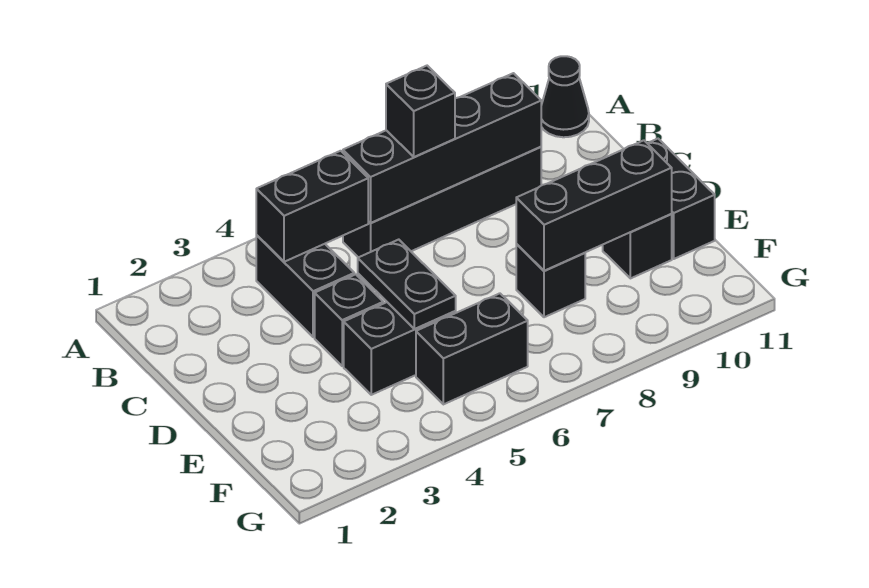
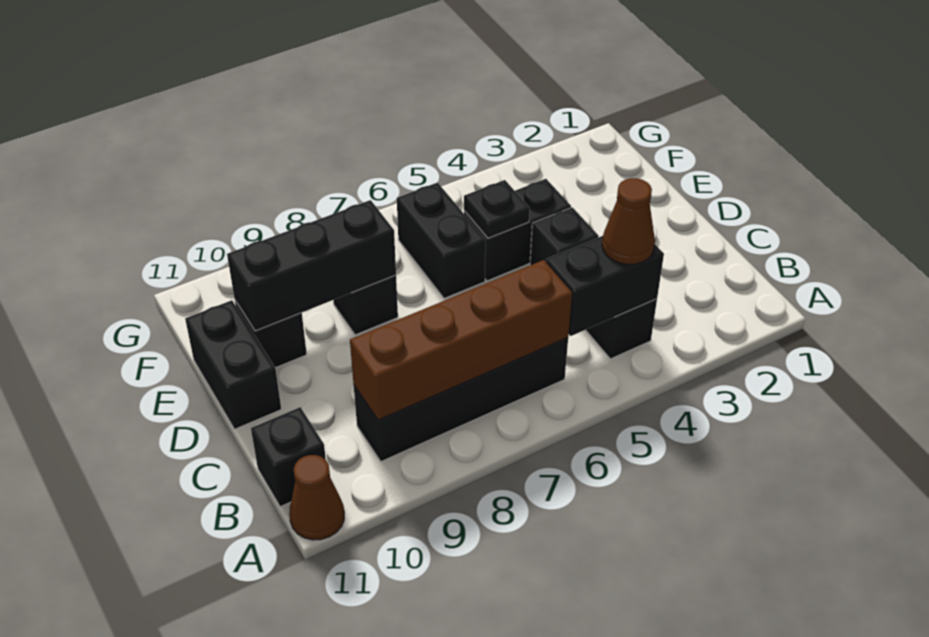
black 1x1 cone [541,56,589,137] -> brown 1x1 cone [289,455,344,540]
none -> brown 1x1 cone [602,178,655,265]
black 1x4 brick [343,73,541,223] -> brown 1x4 brick [350,260,572,420]
black 1x1 brick [386,66,455,157] -> black 1x1 brick moved to [251,407,326,507]
black 1x2 plate [358,240,456,329] -> black 1x1 plate [464,180,530,238]
black 1x2 brick [416,293,528,404] -> black 1x2 brick turned to [397,183,486,298]

